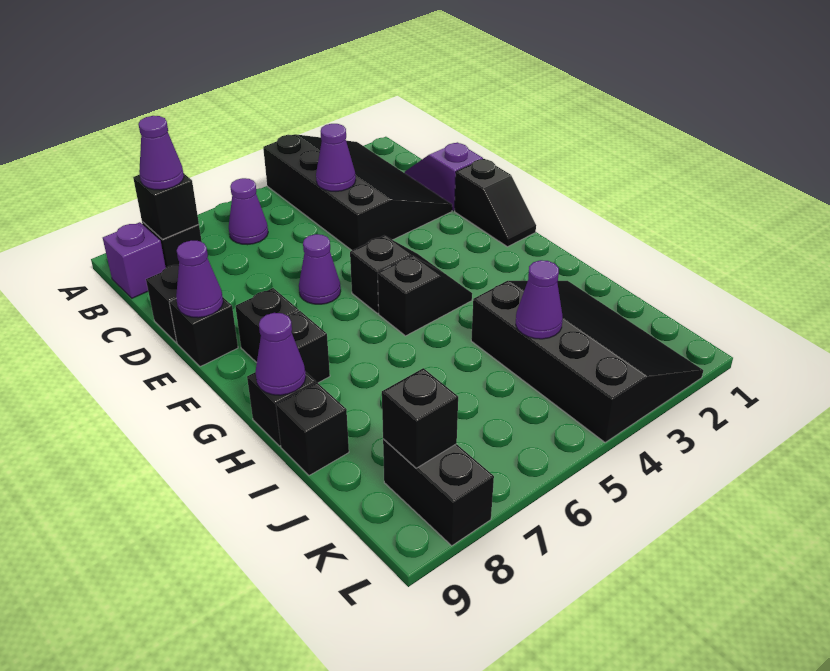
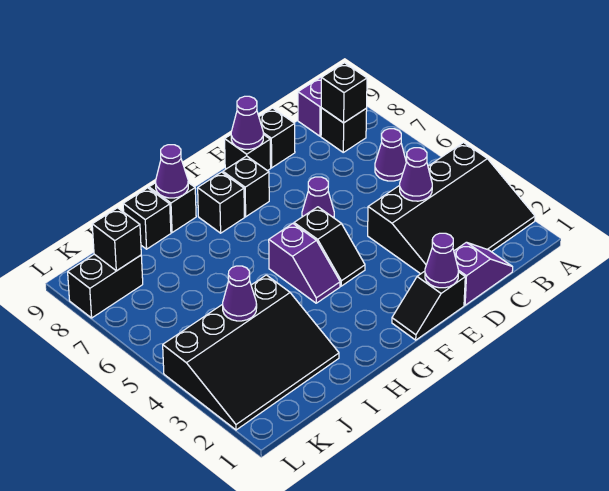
purple 1x1 cone [139,116,184,190] -> purple 1x1 cone moved to [425,233,458,288]
black 1x2 slope [378,256,472,336] -> purple 1x2 slope [269,223,340,303]

